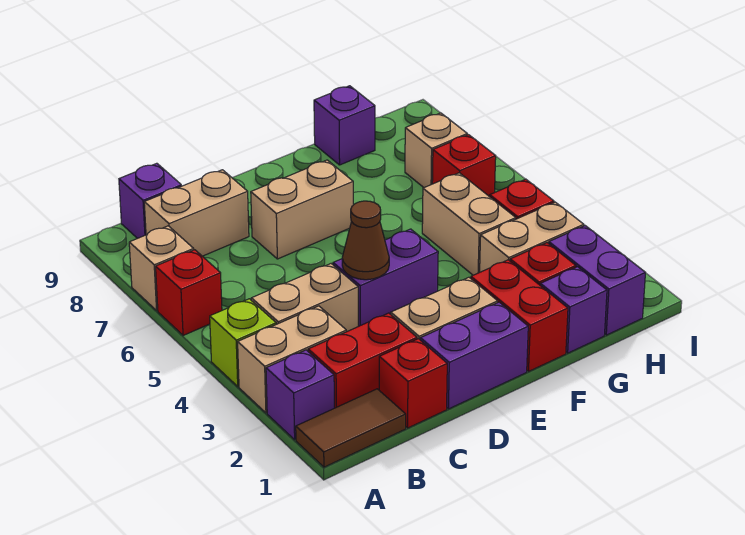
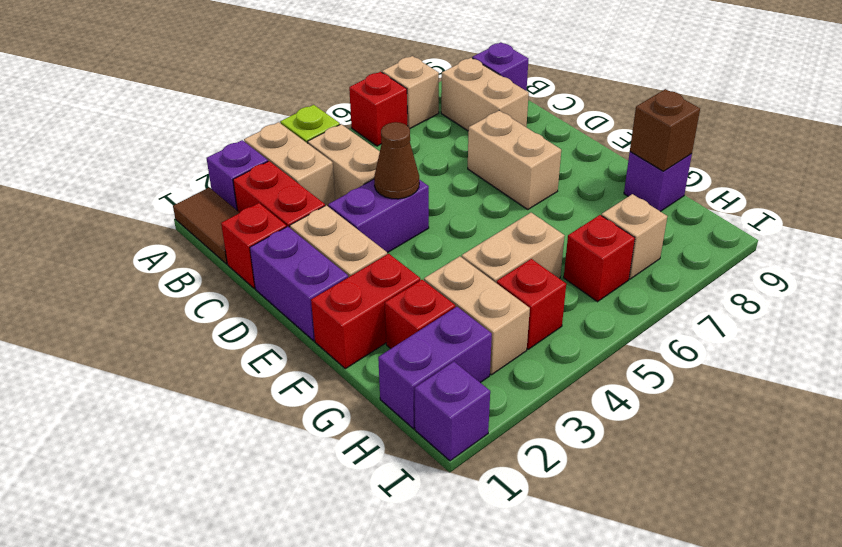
purple 1x2 brick [333,229,438,326] -> purple 1x2 brick turned to [328,179,429,253]
purple 1x1 brick [540,267,607,353] -> purple 1x1 brick moved to [415,362,490,461]
none -> brown 1x1 brick [630,89,700,171]

